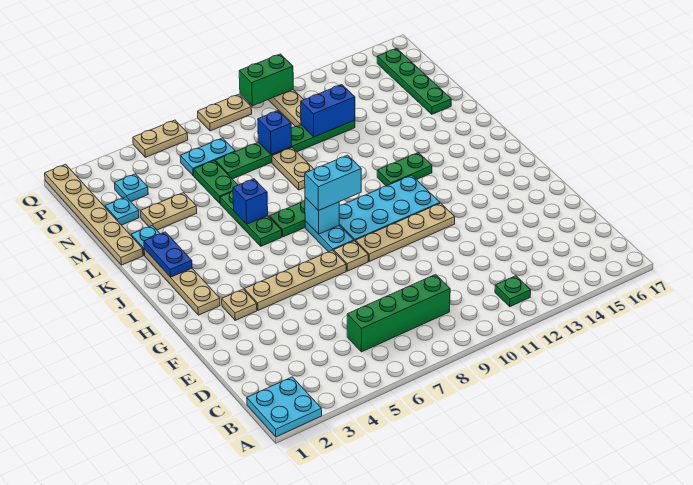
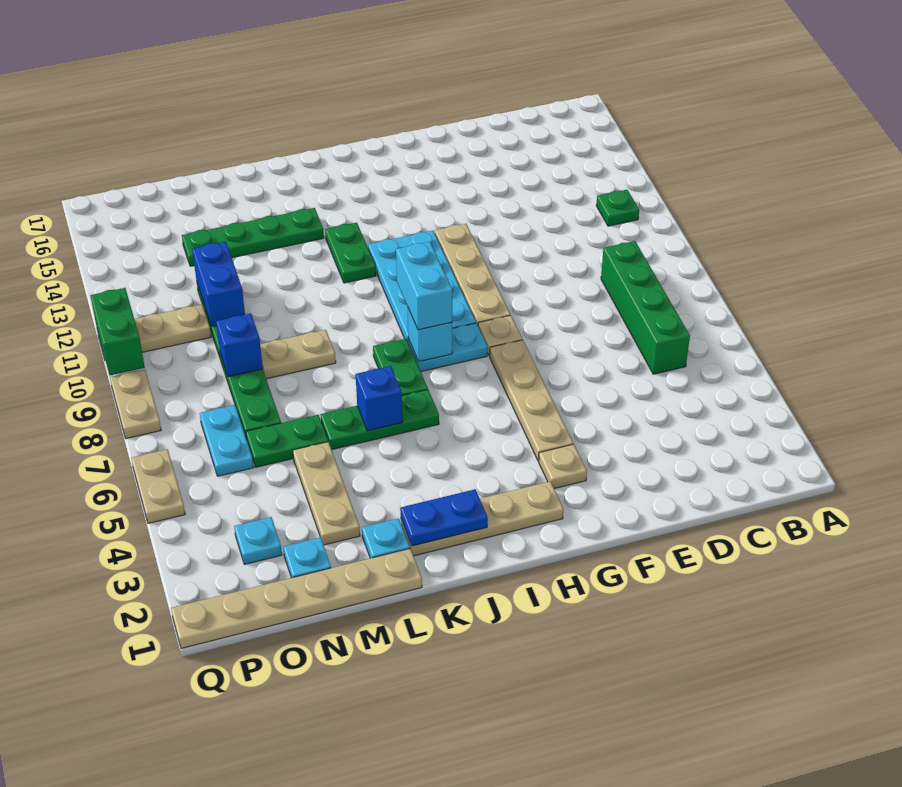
cyan 2x2 plate [247,377,322,437] -> none
tan 1x2 plate [140,193,197,230] -> tan 1x3 plate [293,442,360,545]
green 1x4 plate [377,48,451,114] -> green 1x4 plate moved to [182,208,324,266]

